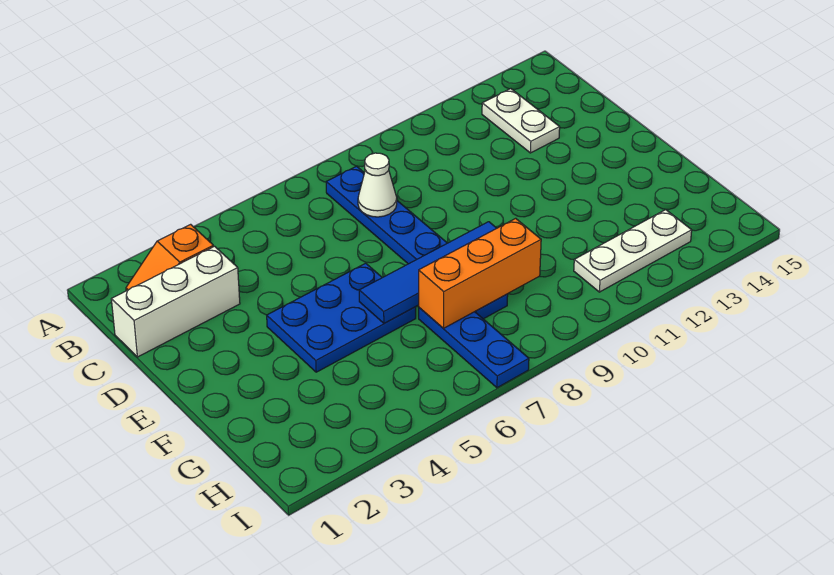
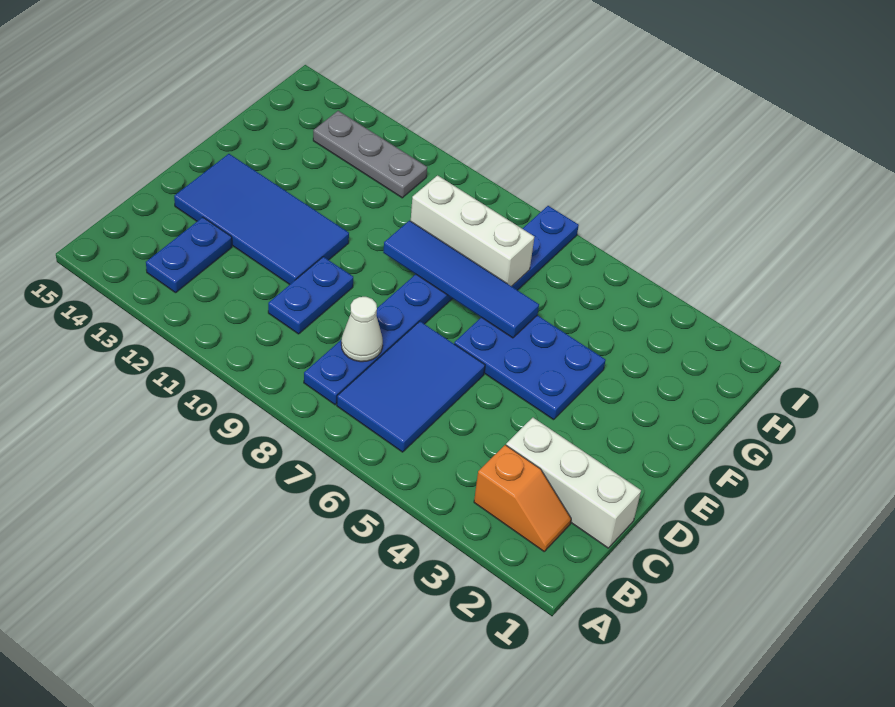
none -> blue 2x3 tile [337,321,485,452]
white 1x2 plate [482,89,560,153] -> blue 1x2 plate [146,217,232,293]
none -> blue 1x2 plate [268,257,353,334]
none -> blue 2x4 tile [174,154,349,285]
orange 1x3 brick [419,218,541,328] -> white 1x3 brick [411,175,534,286]
white 1x3 plate [574,210,692,292] -> grey 1x3 plate [313,111,427,198]

